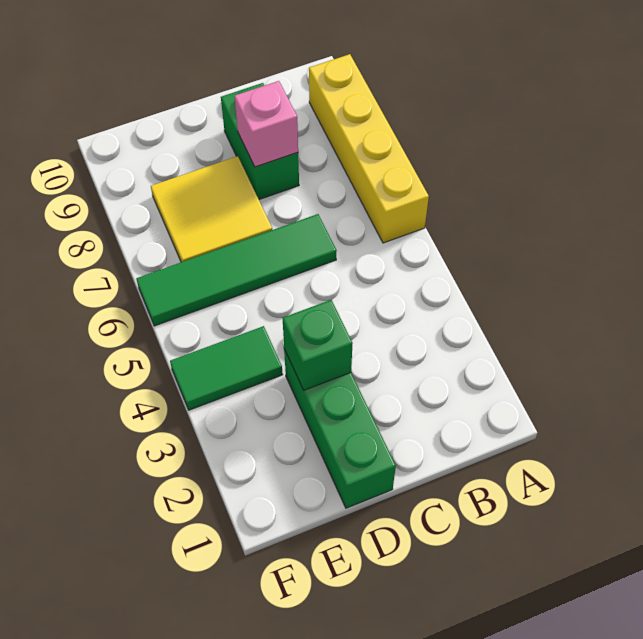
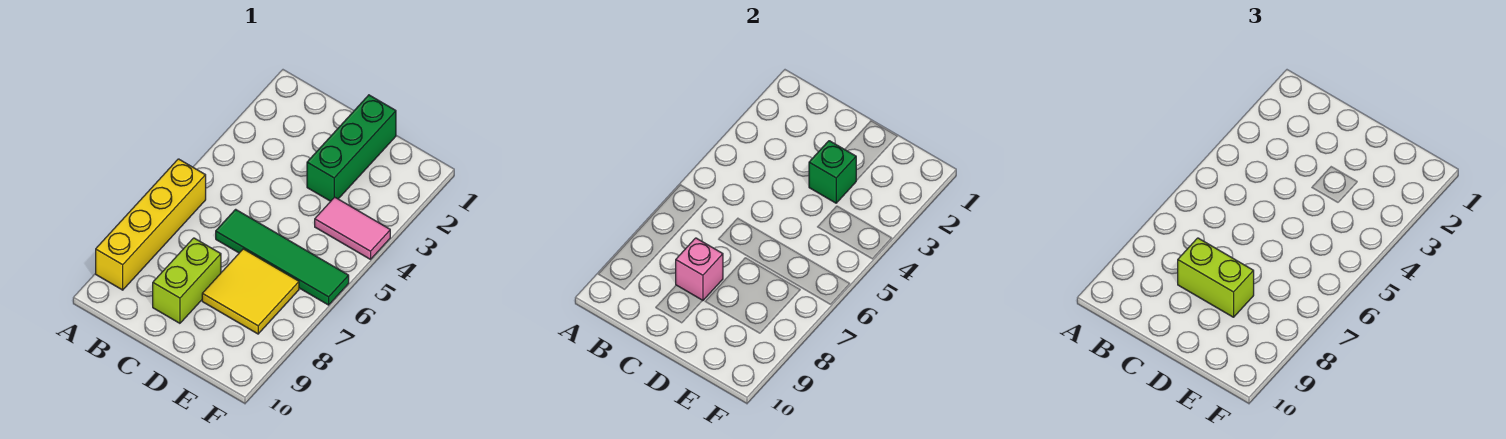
green 1x2 brick [221,83,299,200] -> lime 1x2 brick [153,238,221,323]
none -> lime 1x2 brick [1178,238,1254,317]
green 1x2 tile [170,326,283,410] -> pink 1x2 tile [315,197,390,259]

